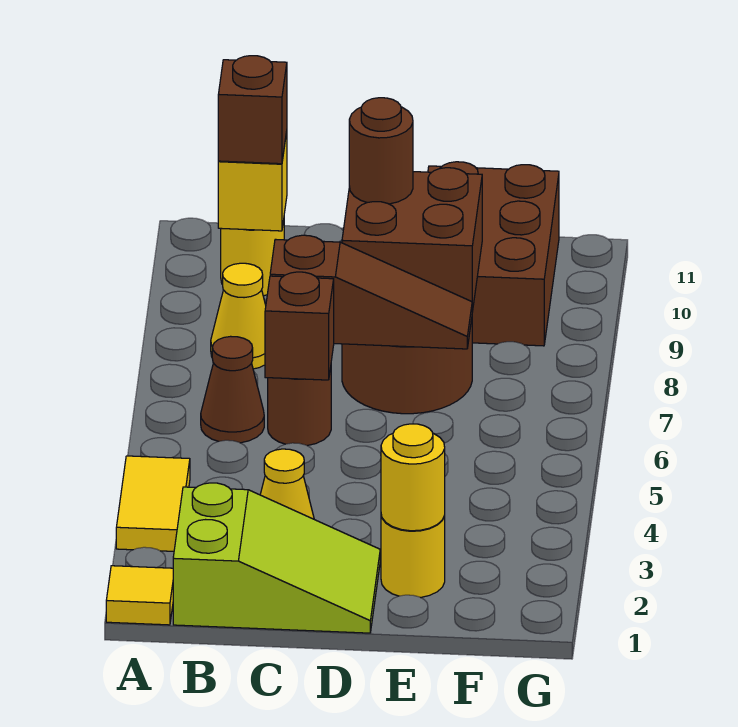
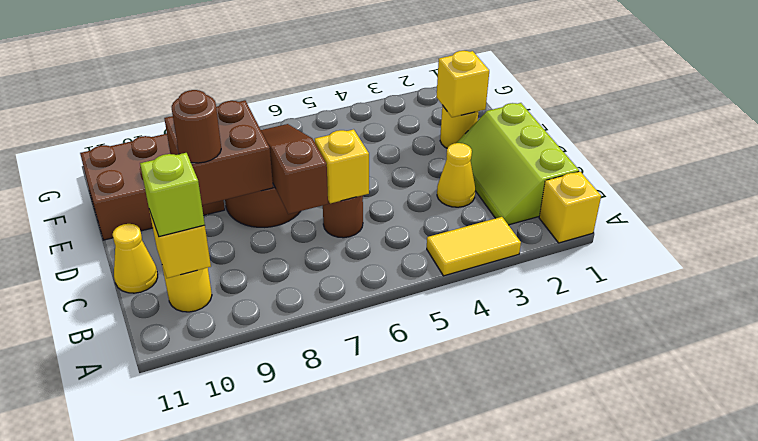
yellow 1x1 tile [106,566,173,625] -> yellow 1x1 brick [539,172,601,243]
lime 2x3 slope [173,483,380,633] -> lime 2x3 slope turned to [457,103,579,225]
brown 1x1 cone [201,336,264,443] -> none
yellow 1x1 cone [211,263,266,369] -> yellow 1x1 cone moved to [112,224,158,293]
brown 1x1 brick [218,56,287,164] -> lime 1x1 brick [140,153,205,237]
brown 1x1 brick [265,272,334,380] -> yellow 1x1 brick [315,129,369,203]
yellow 1x1 round brick [381,424,445,531] -> yellow 1x1 brick [436,51,489,117]

